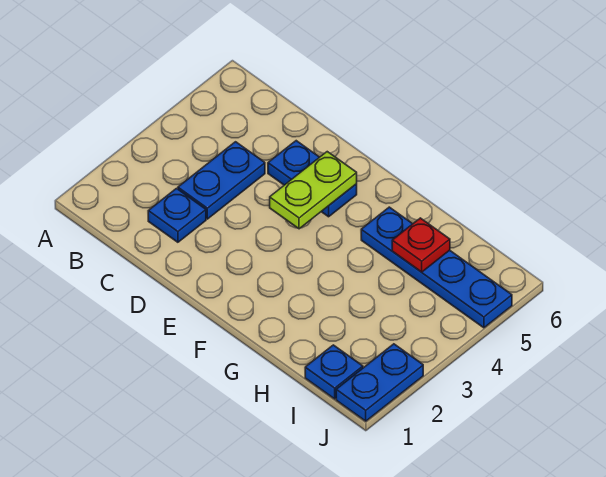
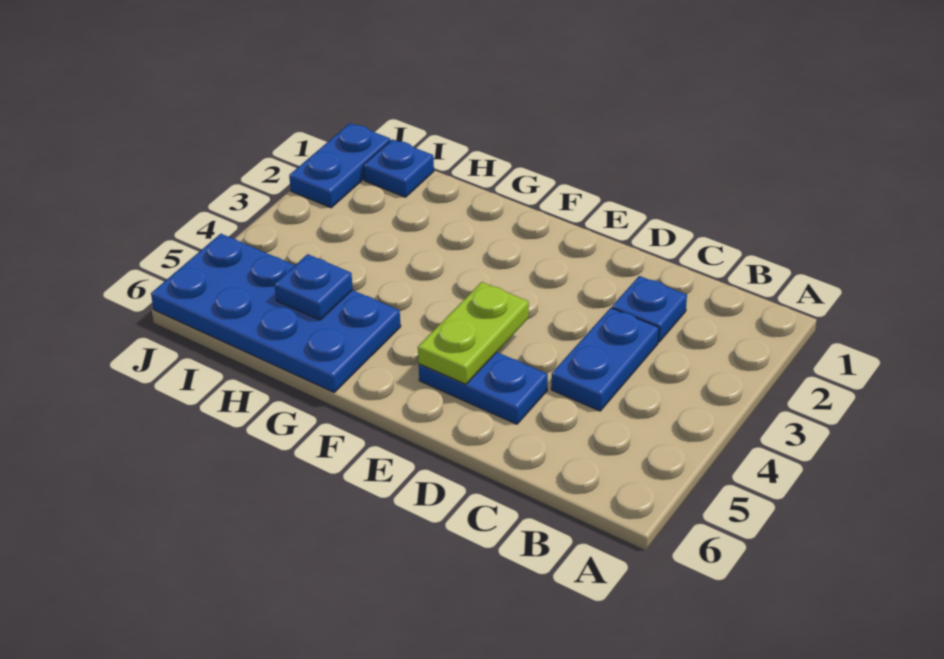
blue 1x4 plate [361,207,512,328] -> blue 2x4 plate [151,234,401,392]
red 1x1 plate [392,218,450,272] -> blue 1x1 plate [275,254,353,320]

